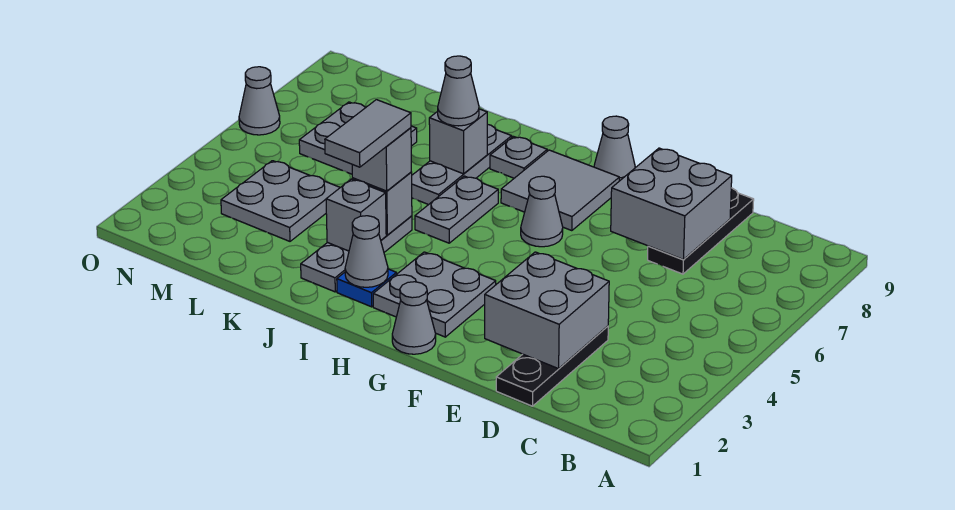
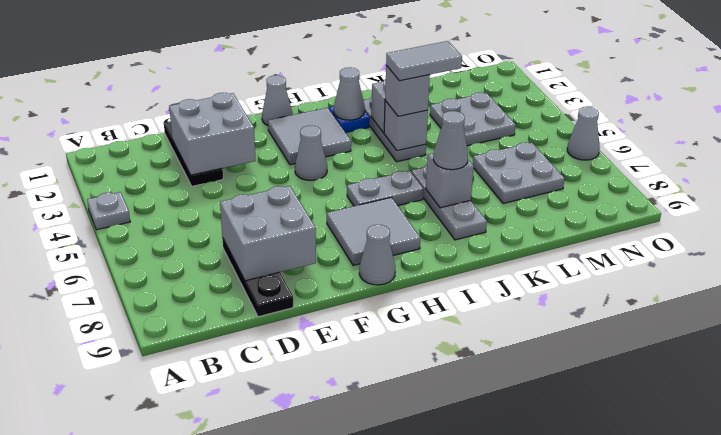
grey 2x2 plate [373,252,496,337] -> grey 2x2 tile [268,108,351,165]
grey 1x1 cone [521,176,563,247] -> grey 1x1 cone moved to [295,126,327,180]
grey 1x2 plate [415,176,498,243] -> grey 1x2 plate turned to [347,171,423,206]
grey 1x1 plate [490,136,547,178] -> grey 1x1 plate moved to [87,192,130,230]
grey 1x2 tile [325,100,411,167] -> grey 1x2 tile turned to [386,41,462,81]

